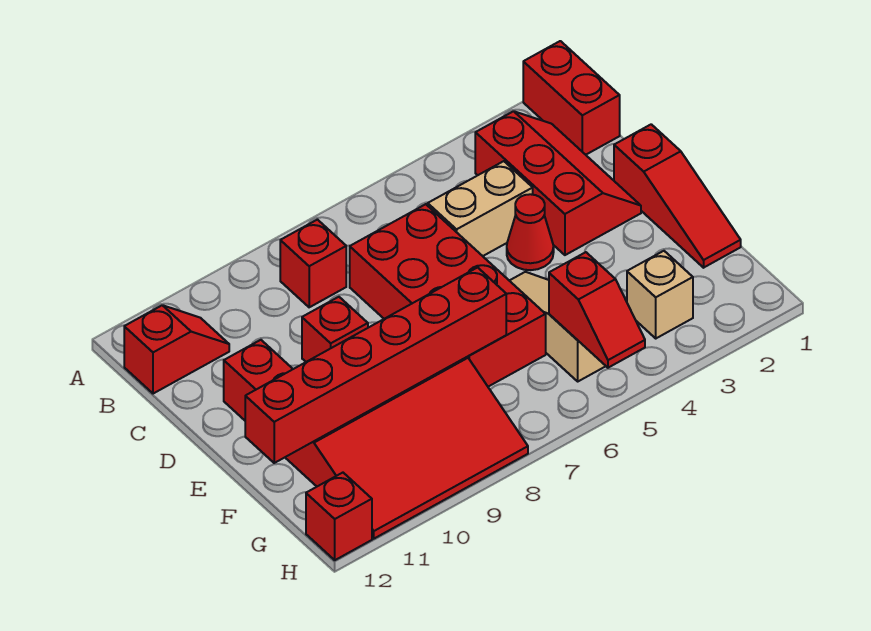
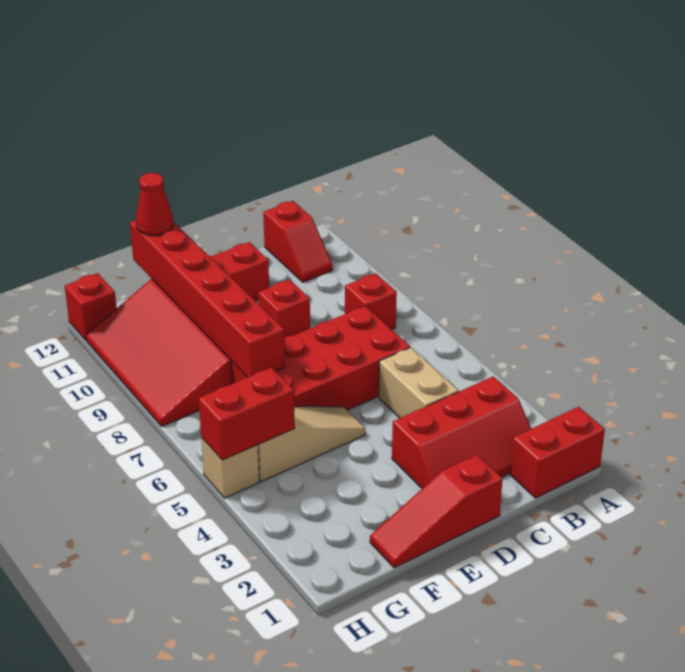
red 1x1 cone [507,194,554,270] -> red 1x1 cone moved to [136,173,173,236]
tan 1x1 brick [627,251,693,338] -> tan 1x1 brick moved to [201,438,259,498]
red 1x2 slope [549,252,645,368] -> red 1x2 brick [199,368,295,460]

